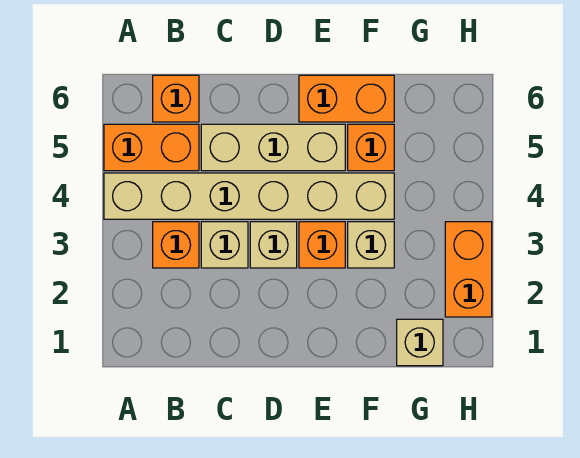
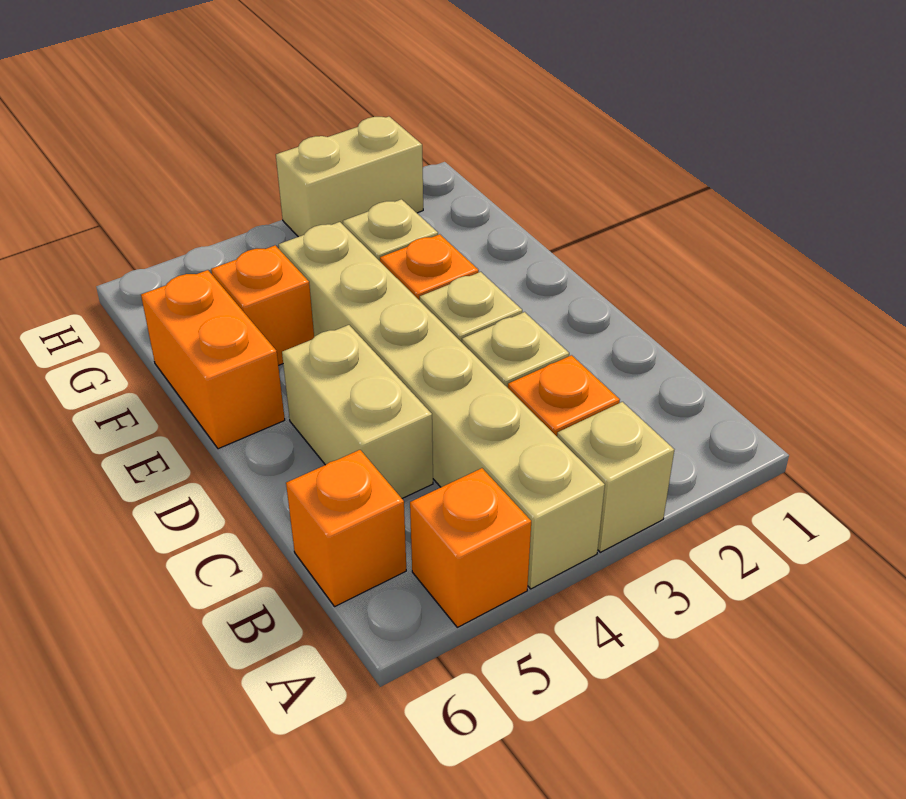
orange 1x2 brick [104,124,199,171] -> orange 1x1 brick [410,468,531,627]
tan 1x3 brick [201,124,345,171] -> tan 1x2 brick [282,325,433,498]
tan 1x1 brick [397,319,443,366] -> tan 1x1 brick moved to [557,402,674,552]
orange 1x2 brick [445,222,492,317] -> tan 1x2 brick [276,117,423,237]

